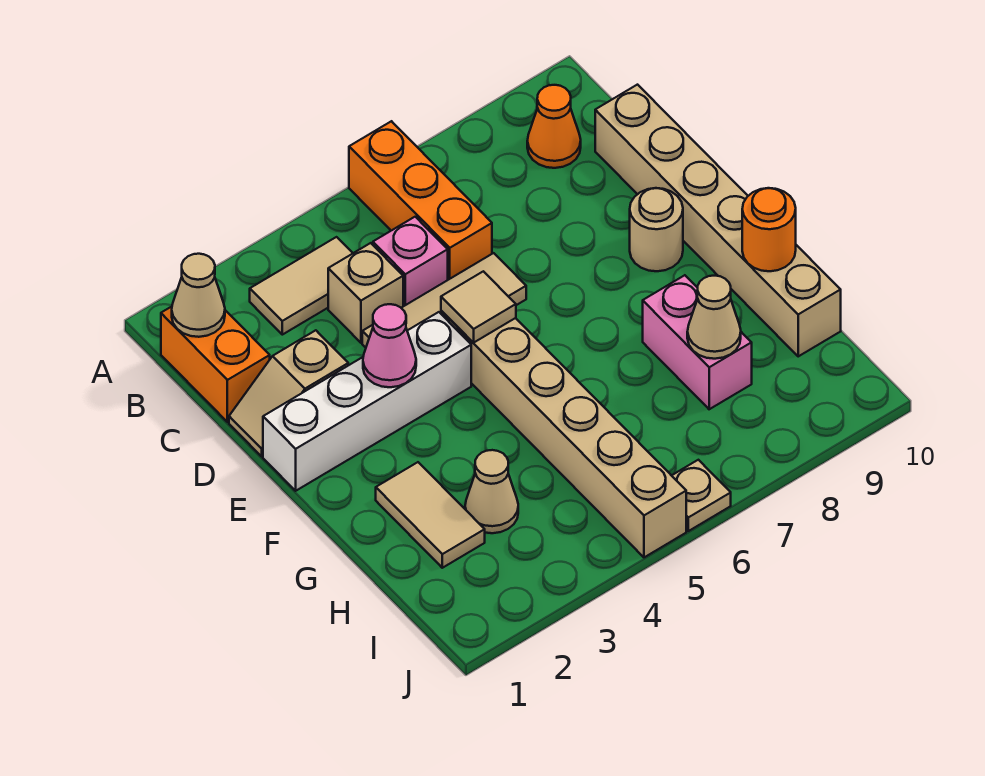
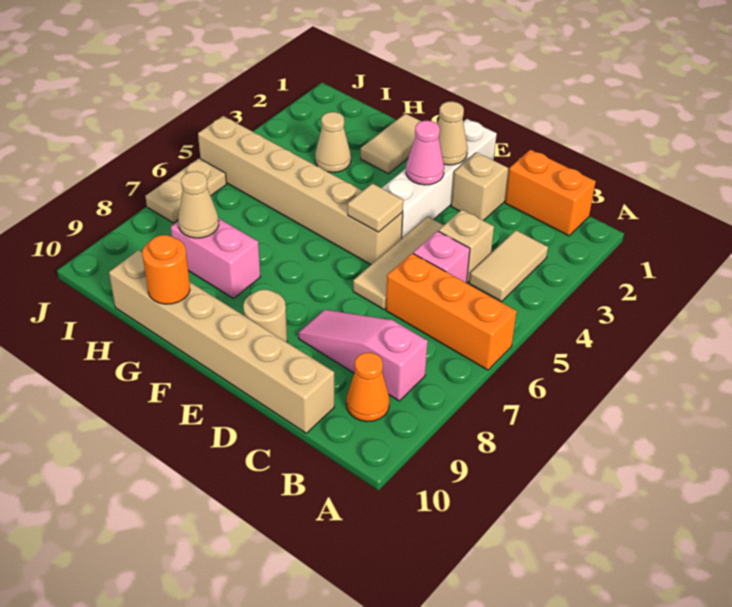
tan 1x1 cone [172,254,225,337] -> tan 1x1 cone moved to [438,102,468,165]
none -> pink 1x3 slope [298,310,428,401]
tan 1x2 tile [376,462,485,568] -> tan 1x2 tile turned to [361,114,421,174]
tan 1x1 plate [672,460,731,531] -> tan 1x2 plate [146,158,226,223]

